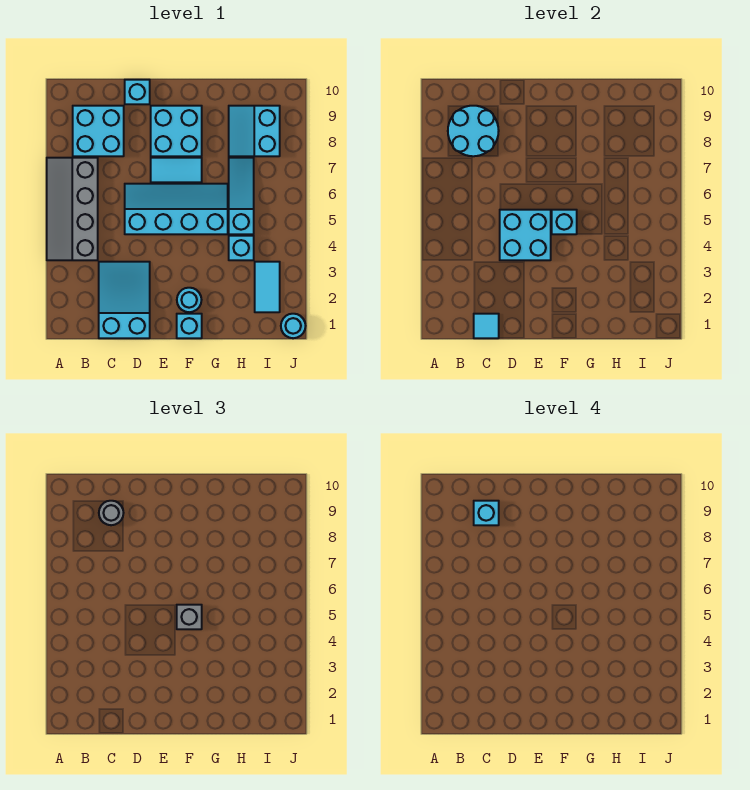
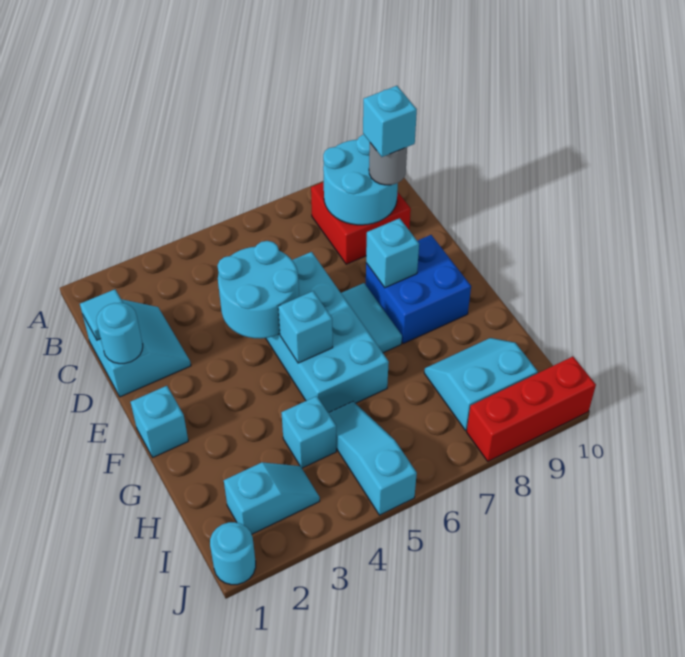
grey 2x4 slope [47,158,98,260] -> none
cyan 2x2 brick [73,106,124,156] -> red 2x2 brick [311,182,411,264]
cyan 2x3 slope [99,262,150,338] -> cyan 2x2 slope [83,299,191,397]
cyan 2x2 brick [500,210,551,260] -> cyan 2x2 round brick [218,241,299,339]
cyan 2x4 slope [125,184,228,234] -> cyan 2x4 brick [266,252,389,413]
cyan 1x1 brick [125,80,150,104] -> cyan 1x1 brick moved to [366,218,419,288]
cyan 2x2 brick [151,106,202,156] -> blue 2x2 brick [366,235,471,344]
cyan 1x1 round brick [177,288,201,312] -> cyan 1x1 round brick moved to [96,303,143,364]
grey 1x1 brick [177,605,202,629] -> none
cyan 1x3 slope [229,158,254,234] -> cyan 1x3 slope turned to [328,401,417,515]
cyan 1x2 tile [255,262,280,312] -> cyan 1x2 slope [224,462,320,534]
none -> red 1x3 brick [467,357,596,461]

